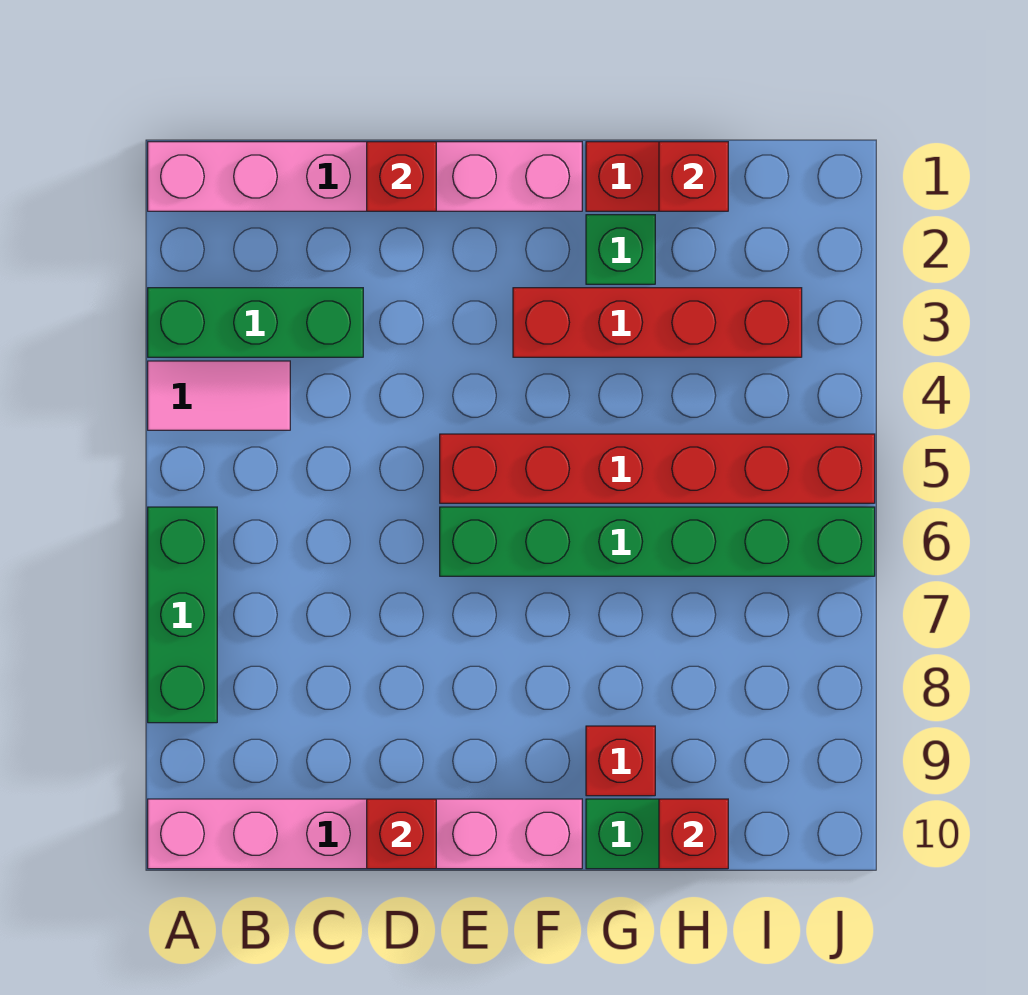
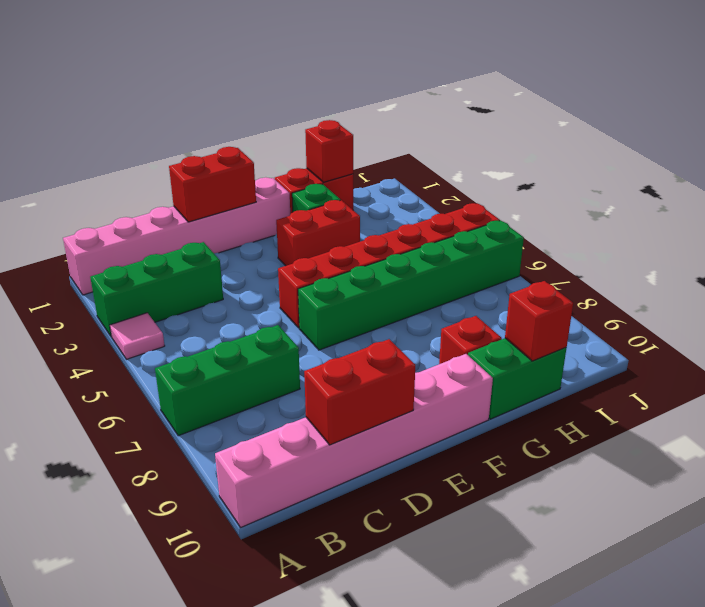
pink 1x2 tile [148,361,290,430] -> pink 1x1 tile [110,313,165,359]
green 1x3 brick [148,507,217,723] -> green 1x3 brick turned to [155,325,300,436]
red 1x1 brick [367,142,436,211] -> red 1x2 brick [169,147,256,222]
red 1x1 brick [367,799,436,869] -> red 1x2 brick [304,339,415,445]
red 1x4 brick [513,288,802,357] -> red 1x2 brick [276,200,360,266]

